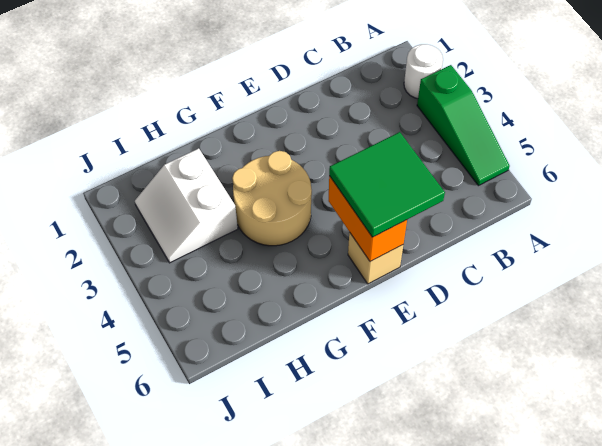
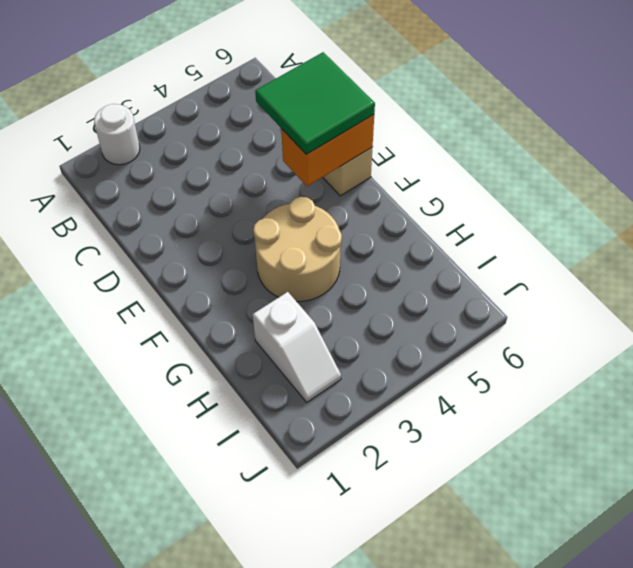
green 1x3 slope [417,65,510,186] -> none
white 2x2 slope [135,148,238,263] -> white 1x2 slope [253,292,341,402]

